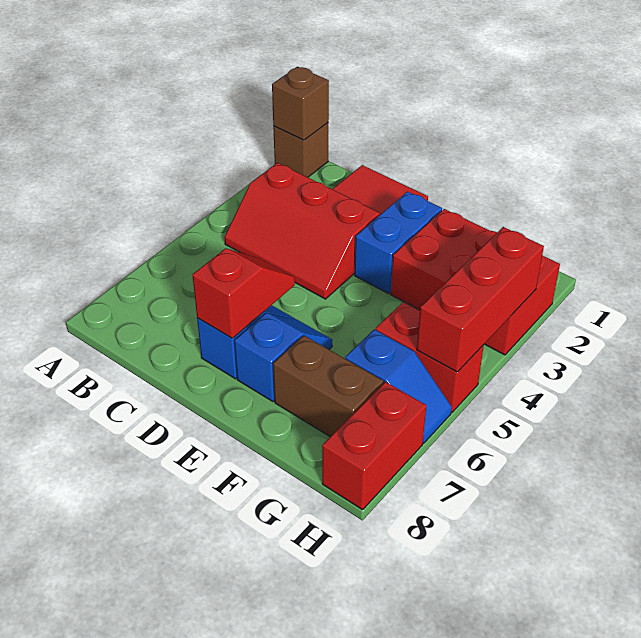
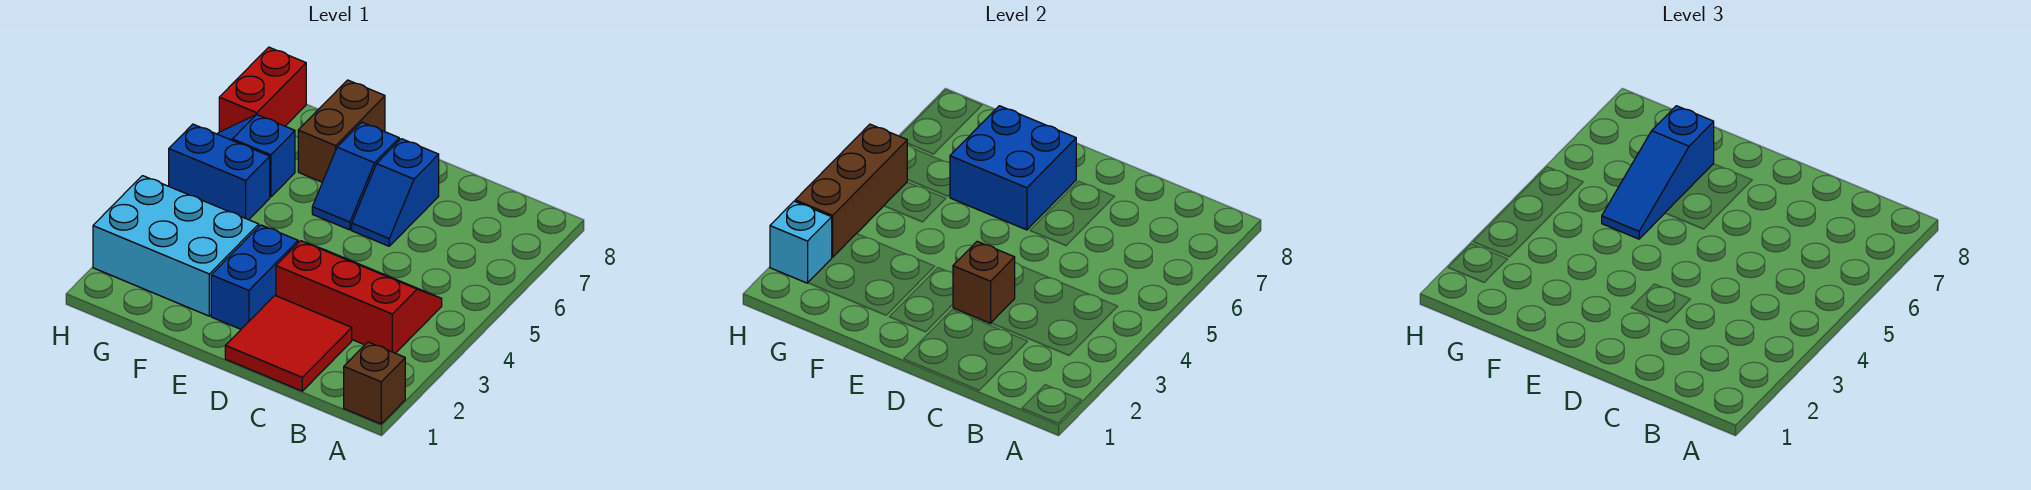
brown 1x1 brick [272,67,329,140] -> brown 1x1 brick moved to [953,241,1015,323]
red 1x2 slope [192,248,295,338] -> none
none -> blue 2x2 brick [950,106,1076,230]
red 2x3 brick [391,209,560,355] -> cyan 2x3 brick [93,176,259,316]
none -> blue 1x3 slope [1602,106,1714,239]
brown 1x2 brick [273,336,383,437] -> brown 1x2 brick turned to [298,80,385,182]
red 1x2 brick [375,302,484,412] -> blue 1x2 brick [169,124,270,220]
none -> cyan 1x1 brick [770,201,832,283]
red 1x3 brick [417,227,544,372] -> brown 1x3 brick [795,124,907,257]

